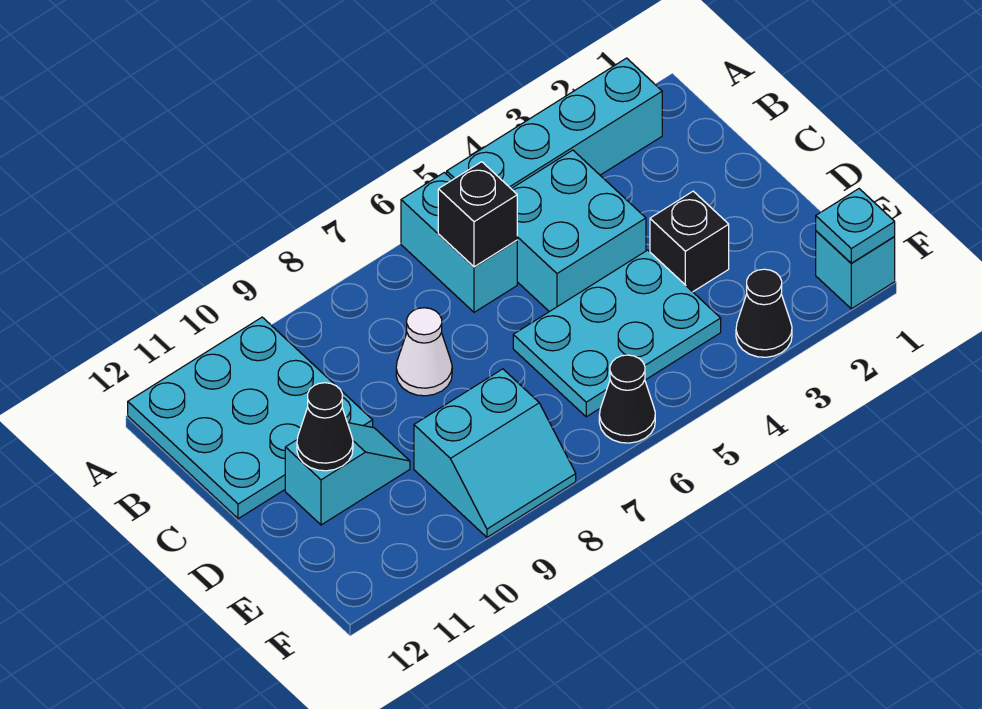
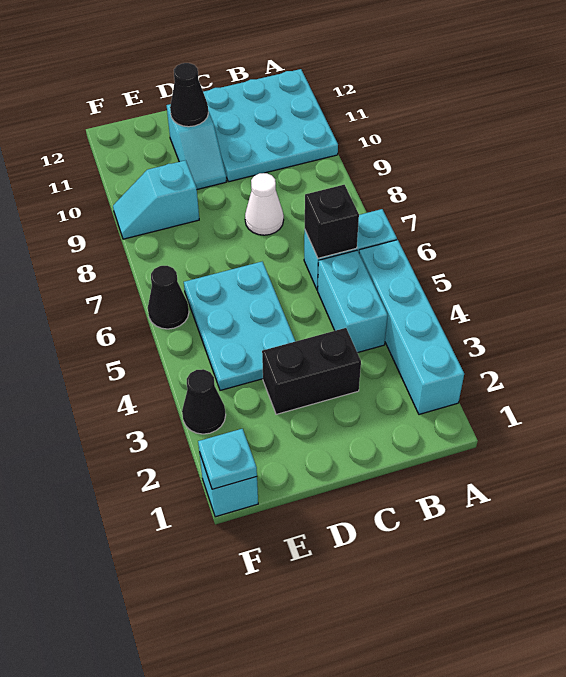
cyan 2x2 brick [512,150,646,312] -> cyan 1x2 brick [318,250,388,353]
black 1x1 brick [650,191,729,292] -> black 1x2 brick [262,328,361,414]
cyan 2x2 slope [414,369,576,537] -> cyan 1x2 slope [113,160,199,239]

